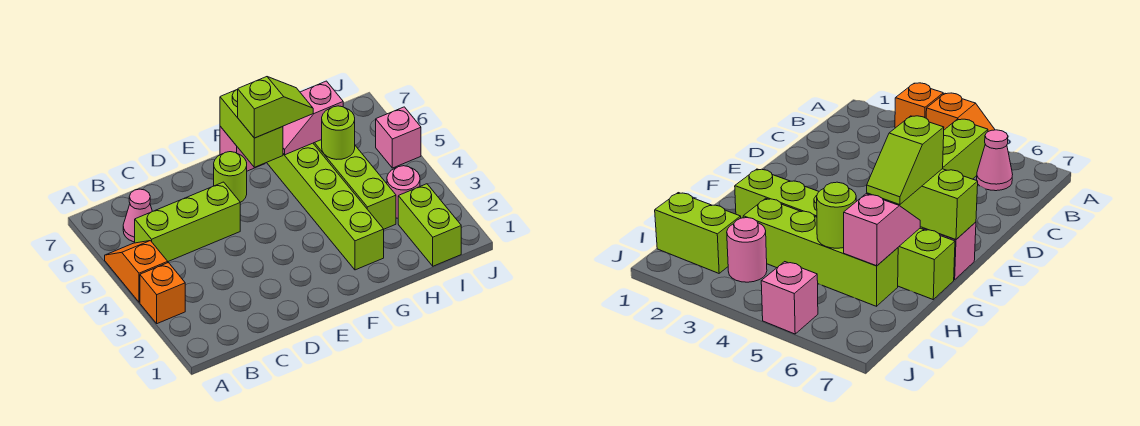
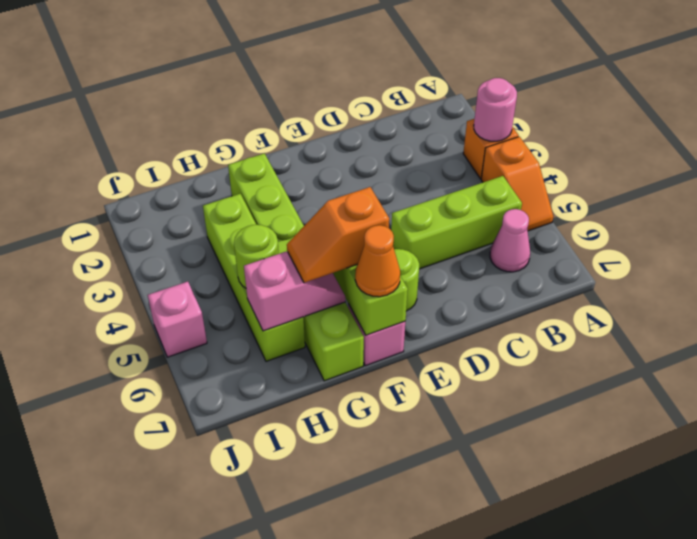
lime 1x2 slope [238,77,313,138] -> orange 1x2 slope [287,187,389,283]
none -> orange 1x1 cone [355,225,400,297]
lime 1x2 brick [398,184,461,266] -> none
pink 1x1 round brick [387,166,420,218] -> pink 1x1 round brick moved to [474,78,517,141]

